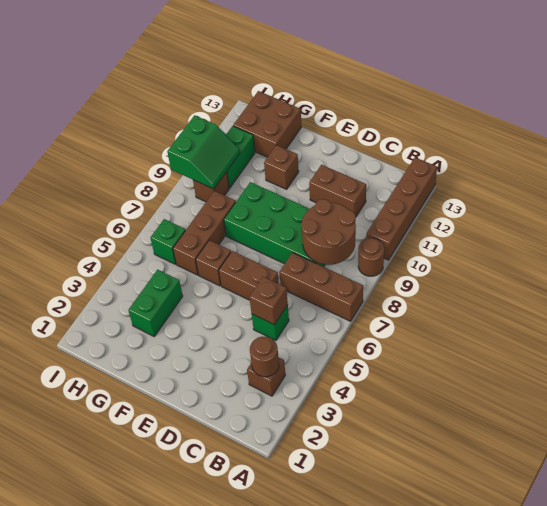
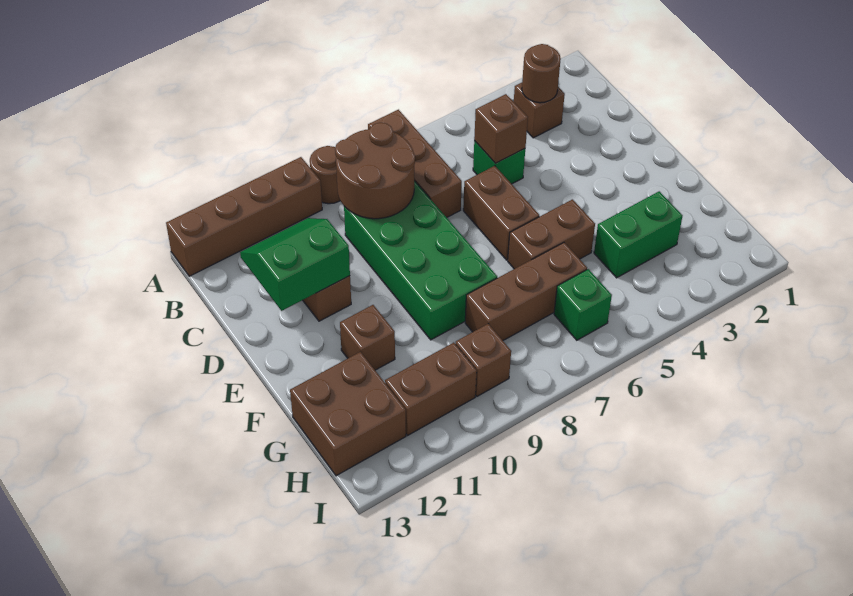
brown 1x1 brick [196,240,231,286] -> brown 1x2 brick [508,199,595,269]
green 2x2 slope [167,115,240,189] -> green 2x2 slope moved to [240,218,350,311]
green 1x2 brick [226,126,255,188] -> brown 1x2 brick [385,343,477,435]

